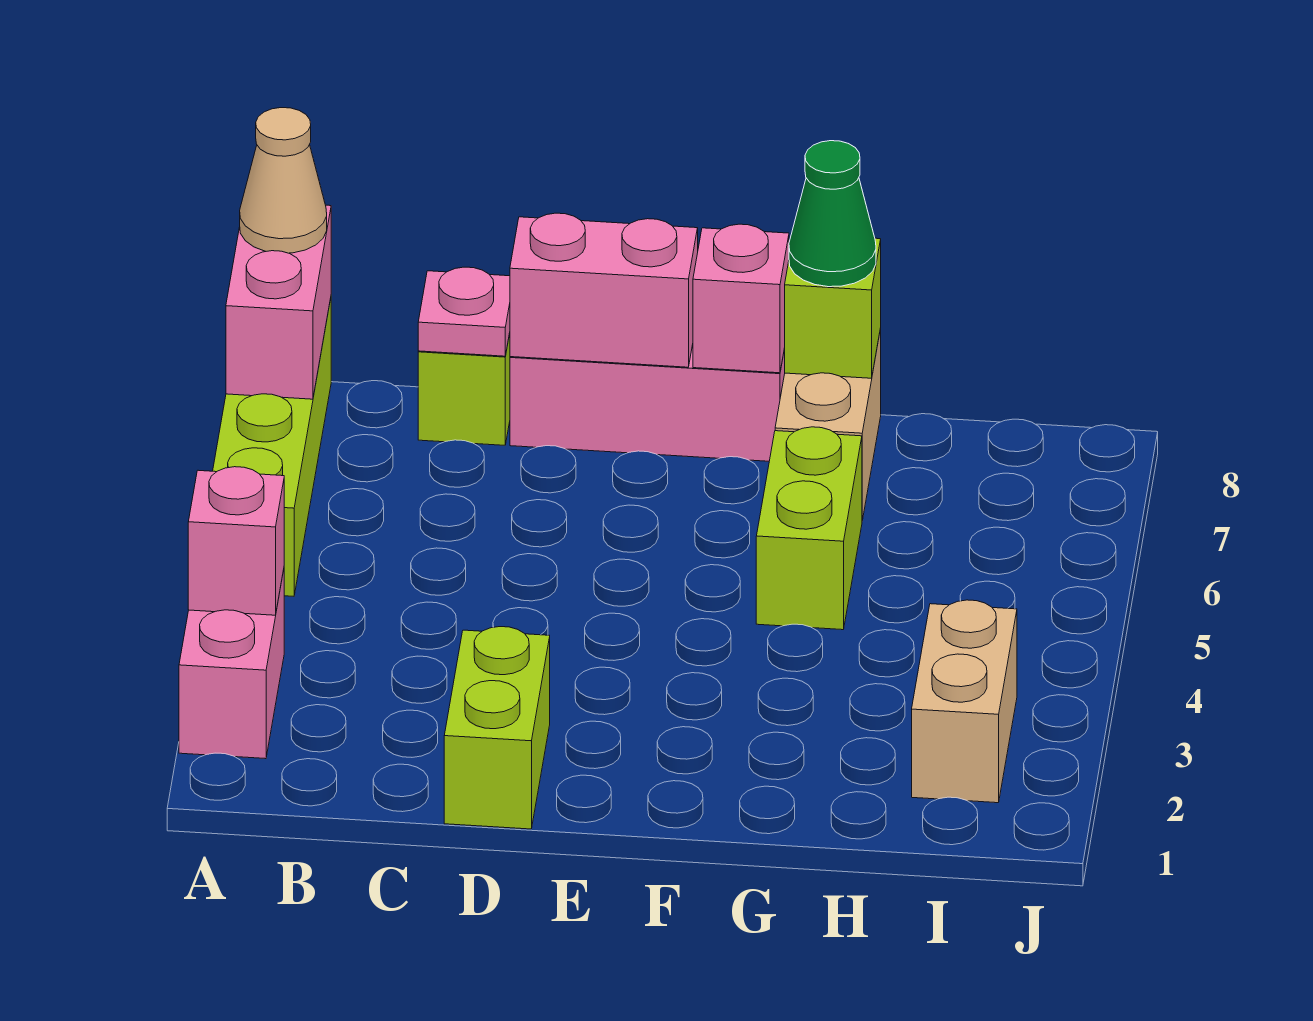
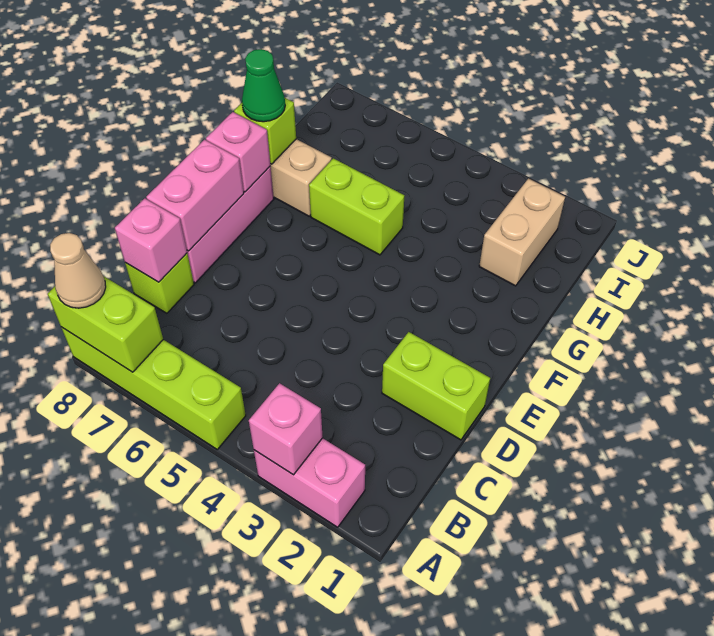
pink 1x2 brick [226,205,331,399] -> lime 1x2 brick [48,276,163,372]
pink 1x1 plate [418,267,510,356] -> pink 1x1 brick [115,198,187,282]
tan 1x2 brick [912,600,1017,803] -> tan 1x2 brick turned to [479,179,565,286]

